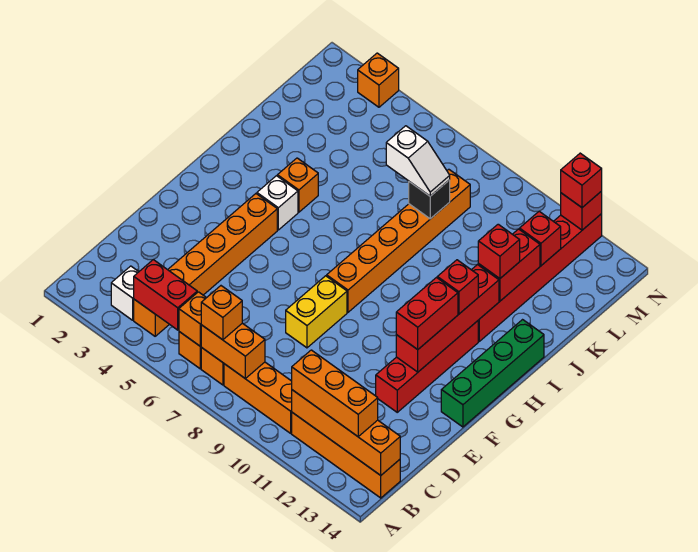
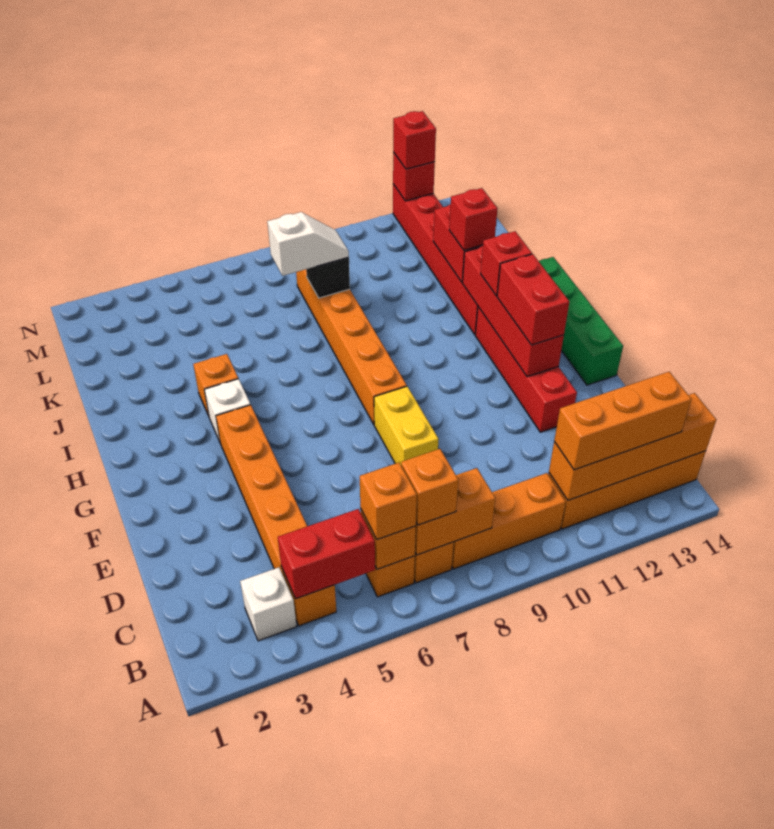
red 1x1 brick [520,211,561,265] -> none
orange 1x1 brick [358,53,399,107] -> orange 1x1 brick moved to [360,463,417,540]

